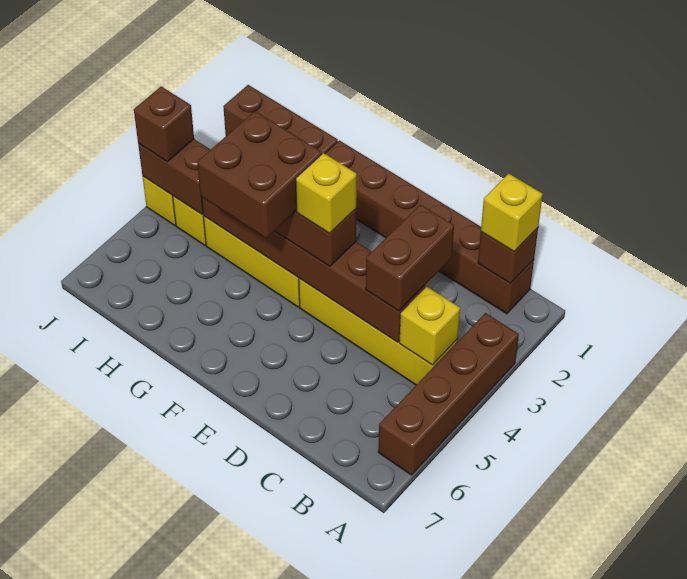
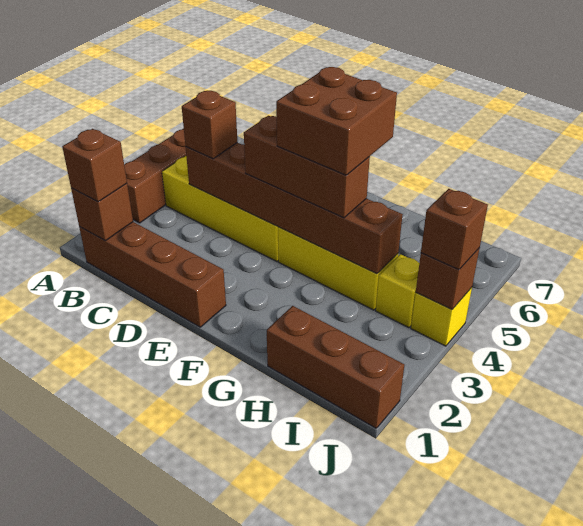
brown 1x6 brick [325,140,534,314] -> brown 1x4 brick [79,222,226,327]
yellow 1x1 brick [481,174,543,251] -> brown 1x1 brick [62,129,127,202]
yellow 1x1 brick [399,287,460,365] -> none
brown 1x2 brick [366,205,454,311] -> brown 1x1 brick [182,91,237,159]
yellow 1x1 brick [296,153,357,234] -> none
brown 1x2 brick [138,139,211,214] -> brown 1x1 brick [416,248,480,309]

